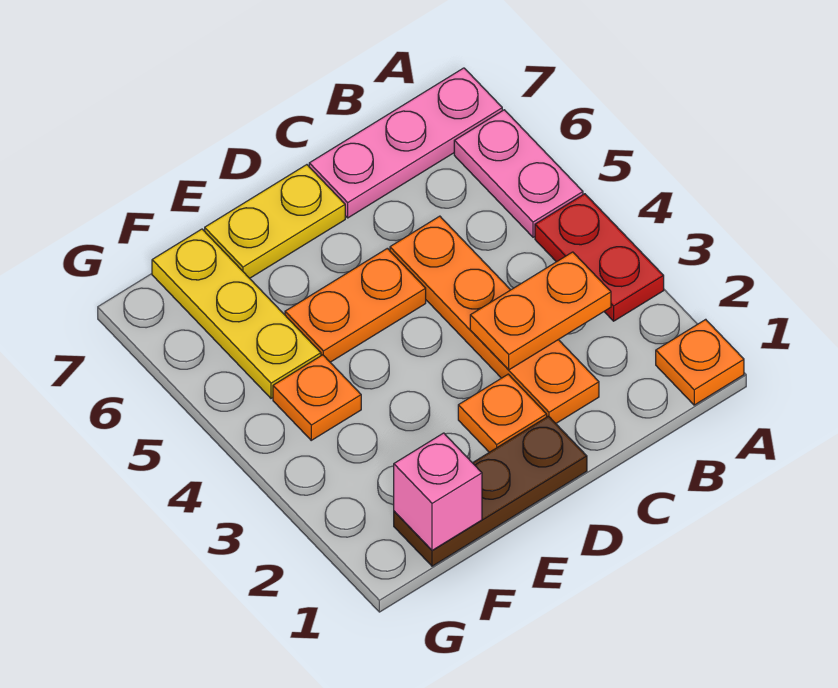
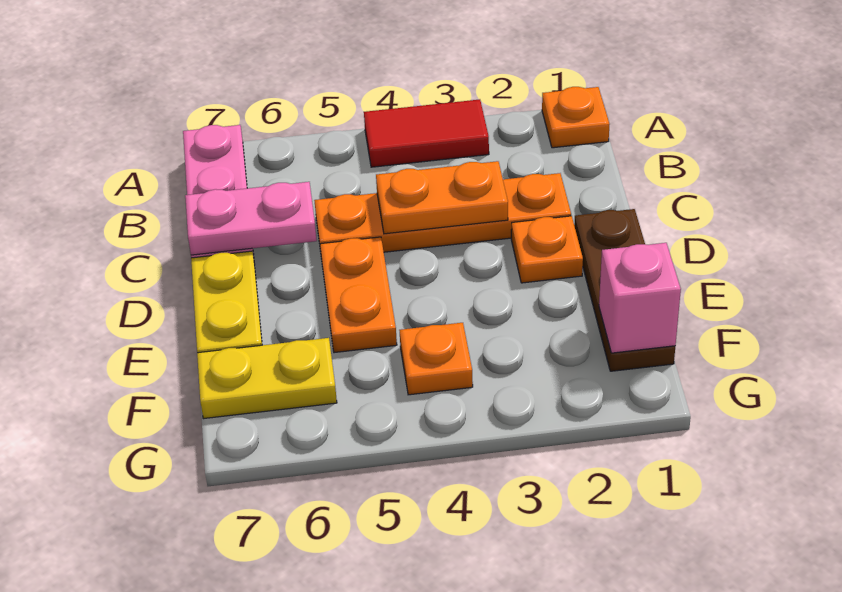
red 1x2 plate [535,194,664,321] -> red 1x2 tile [364,99,489,167]
pink 1x2 plate [454,110,583,237] -> pink 1x2 plate moved to [185,182,317,255]
orange 1x2 plate [470,252,611,370] -> orange 1x2 plate turned to [376,161,508,234]
yellow 1x3 plate [152,229,321,398] -> yellow 1x2 plate [197,338,337,419]

